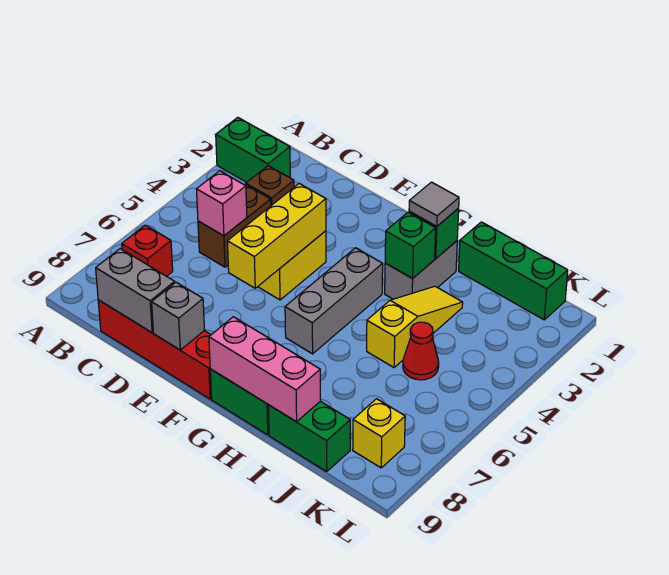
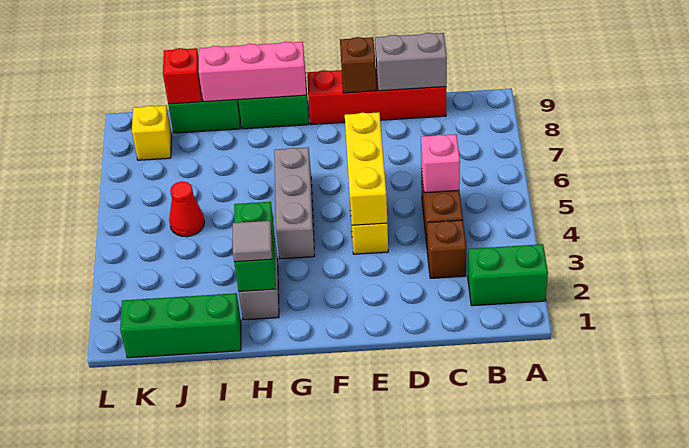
red 1x1 brick [122,225,173,276] -> red 1x1 brick moved to [163,48,202,104]
grey 1x1 brick [152,282,204,350] -> brown 1x1 brick [340,37,376,93]
yellow 1x3 slope [367,286,463,368] -> none

